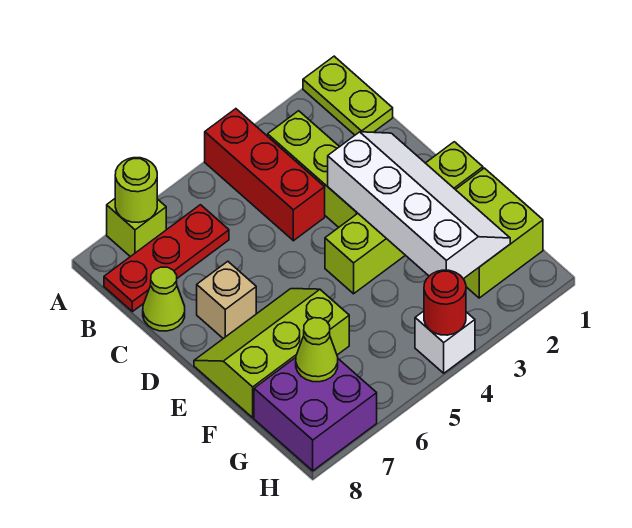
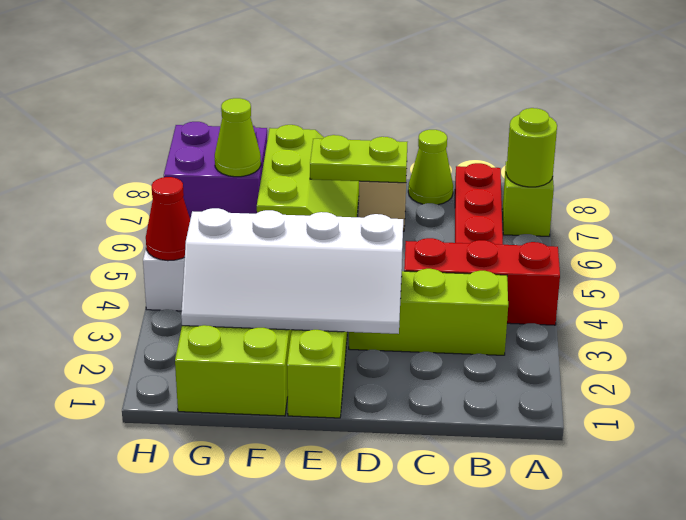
lime 1x2 plate [303,56,393,135] -> lime 1x2 plate moved to [310,135,407,183]
red 1x1 round brick [424,270,466,335] -> red 1x1 cone [146,177,190,261]

